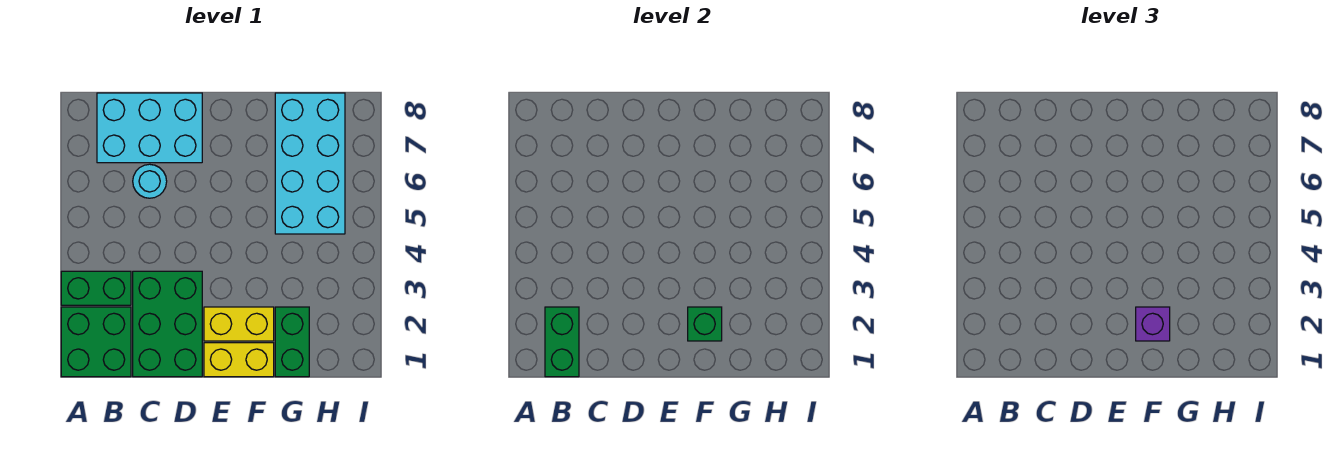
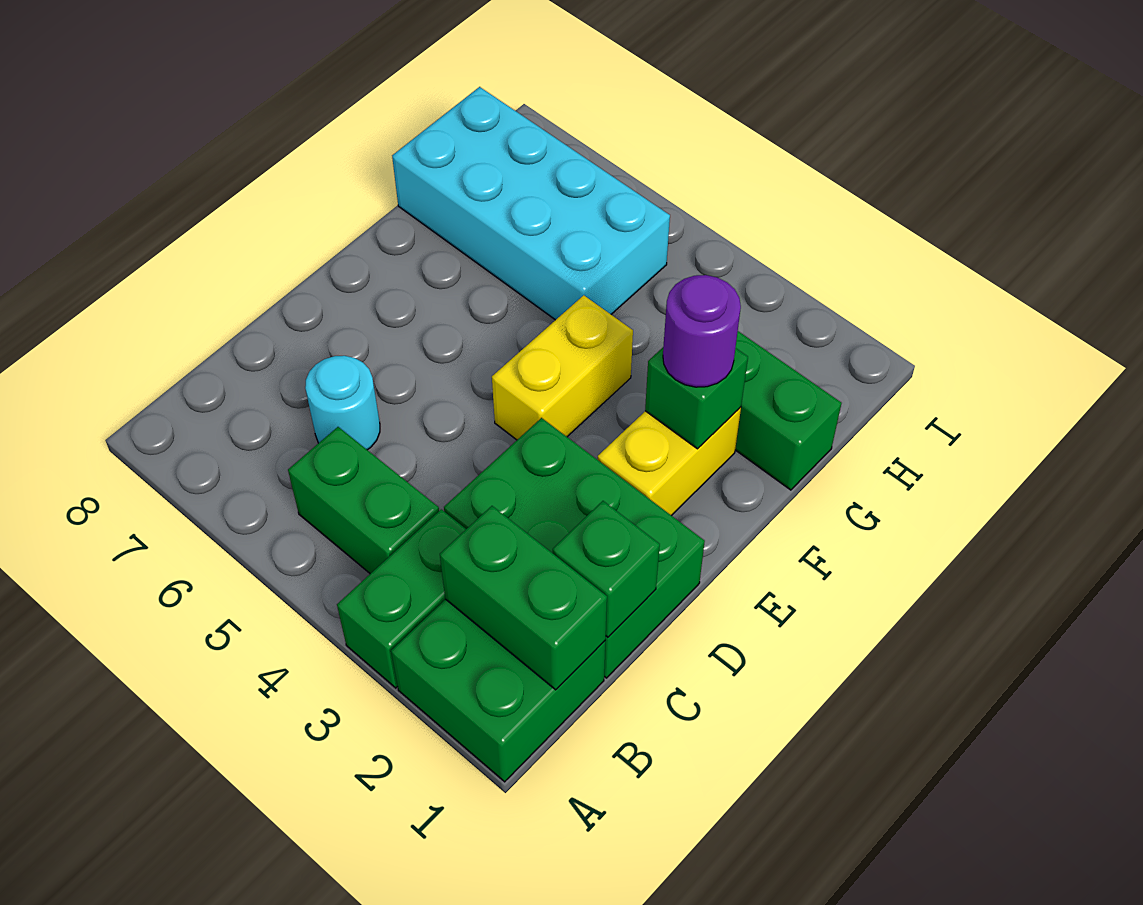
none -> green 1x2 brick [288,427,439,574]
cyan 2x3 brick [97,93,202,163] -> none
none -> green 1x1 brick [553,501,660,637]
yellow 1x2 brick [204,343,274,377] -> yellow 1x2 brick moved to [492,295,633,440]
purple 1x1 brick [1136,307,1170,341] -> purple 1x1 round brick [663,275,741,387]

